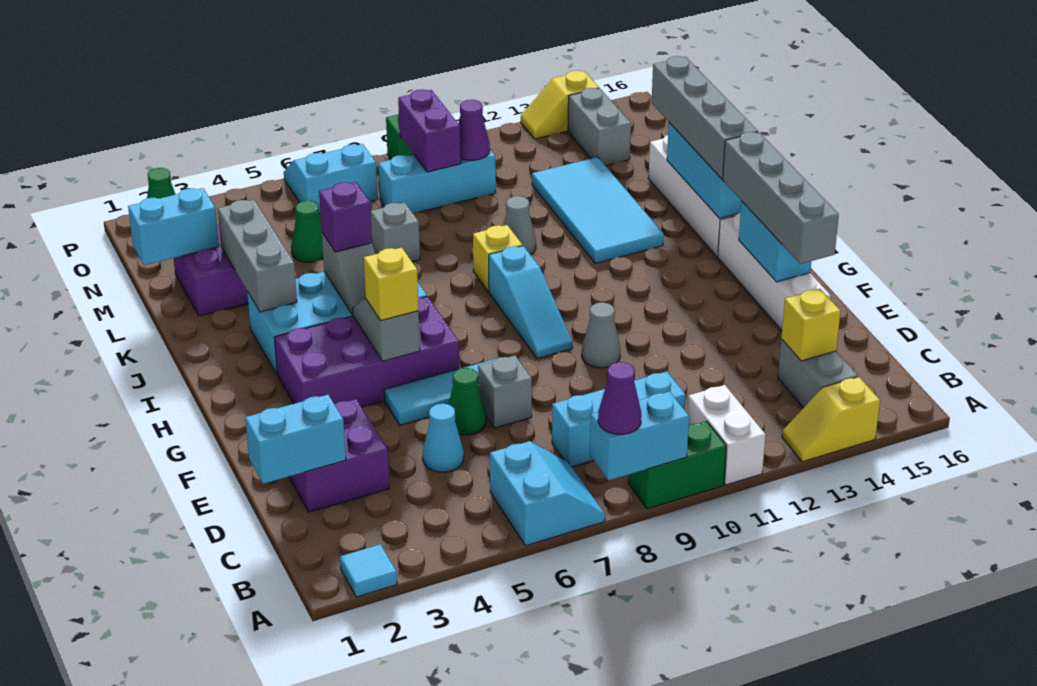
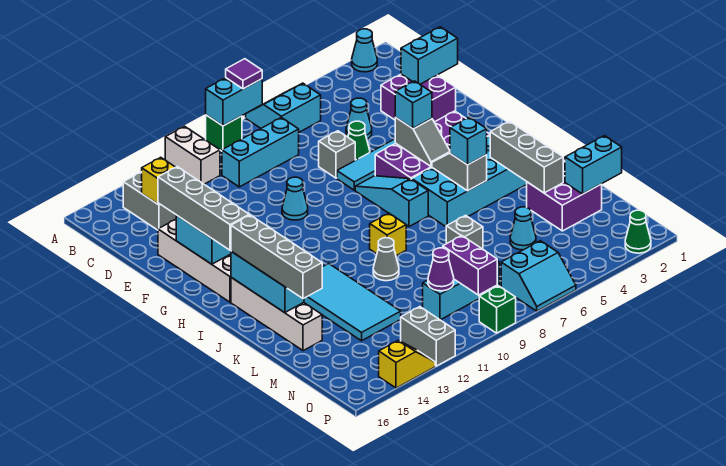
cyan 1x1 tile [340,544,397,597] -> cyan 1x1 cone [352,29,377,72]
cyan 2x2 slope [490,441,605,546] -> cyan 2x2 slope turned to [246,83,321,132]
purple 1x1 cone [598,362,641,434] -> purple 1x1 tile [226,59,262,89]
green 1x2 brick [628,421,726,509] -> green 1x1 brick [206,115,242,151]
yellow 1x2 slope [782,377,880,462] -> none
grey 1x1 cone [582,302,621,368] -> cyan 1x1 cone [282,177,308,220]
yellow 1x1 brick [364,248,419,320] -> cyan 1x1 brick [395,81,432,128]
cyan 1x3 slope [489,246,573,359] -> cyan 1x3 slope moved to [355,176,428,227]
purple 1x1 brick [319,182,372,252] -> cyan 1x1 brick [450,117,487,165]
green 1x1 cone [291,201,323,263] -> cyan 1x1 cone [510,207,536,250]
grey 1x2 brick [568,88,631,166] -> grey 1x2 brick moved to [401,307,455,366]

